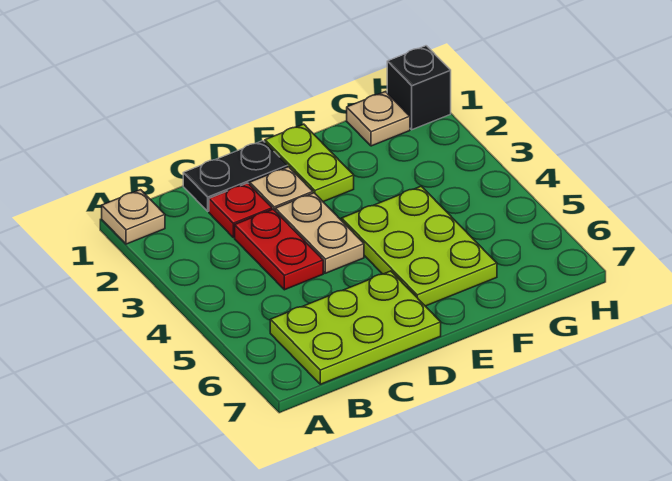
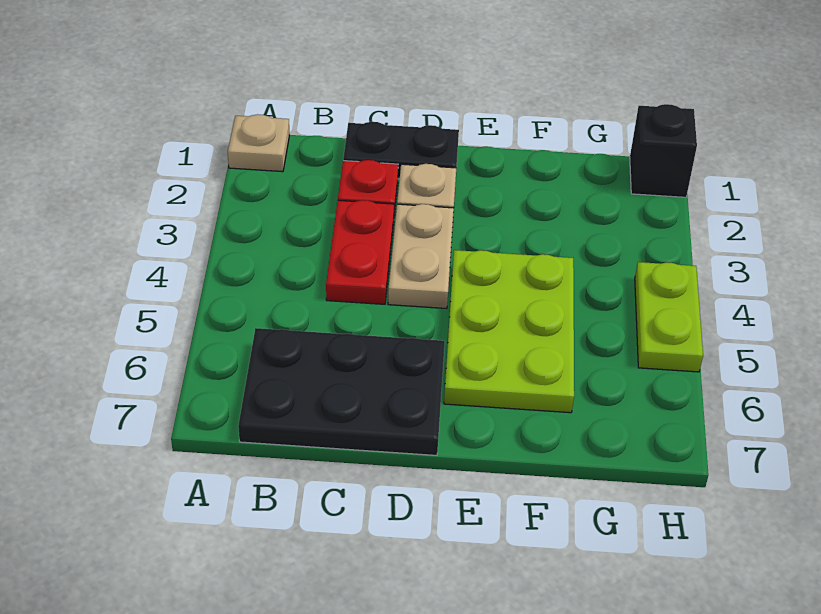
lime 2x3 plate [270,271,441,384] -> black 2x3 plate [238,328,445,455]
lime 1x2 plate [265,124,354,202] -> lime 1x2 plate moved to [635,262,703,372]
tan 1x1 plate [347,92,410,146] -> none

